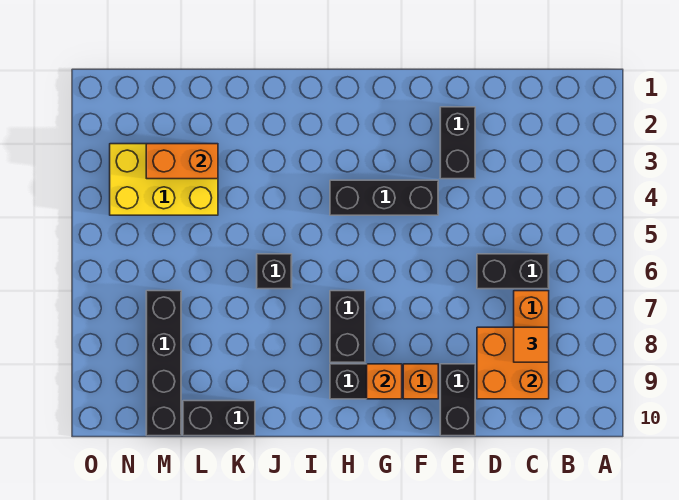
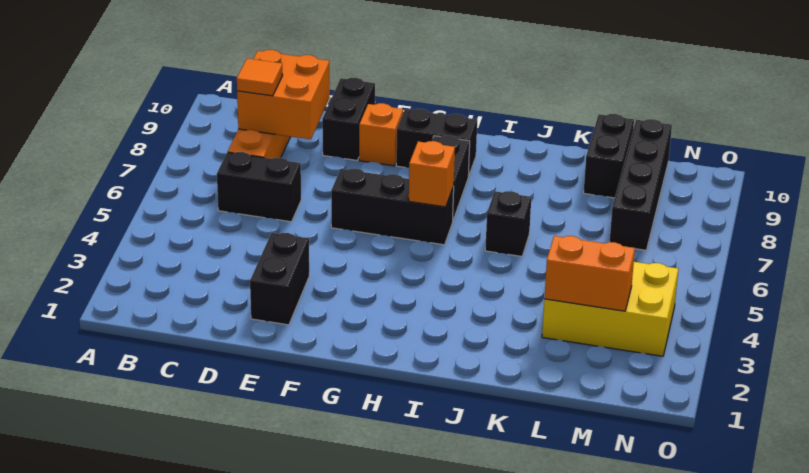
black 1x3 brick [330,180,438,215] -> black 1x3 brick moved to [331,169,454,245]
orange 1x1 brick [367,364,402,399] -> orange 1x1 brick moved to [409,141,455,207]
black 1x2 brick [183,401,255,436] -> black 1x2 brick turned to [584,114,634,198]

